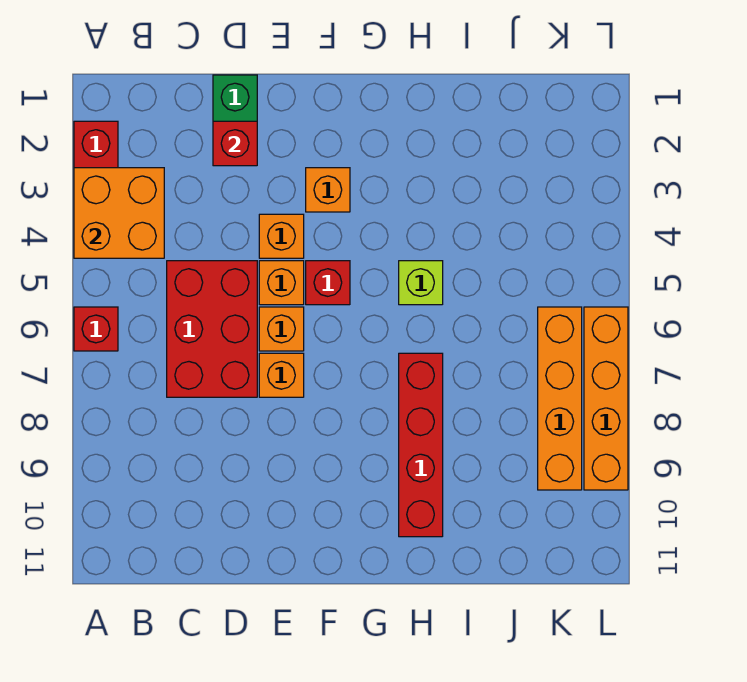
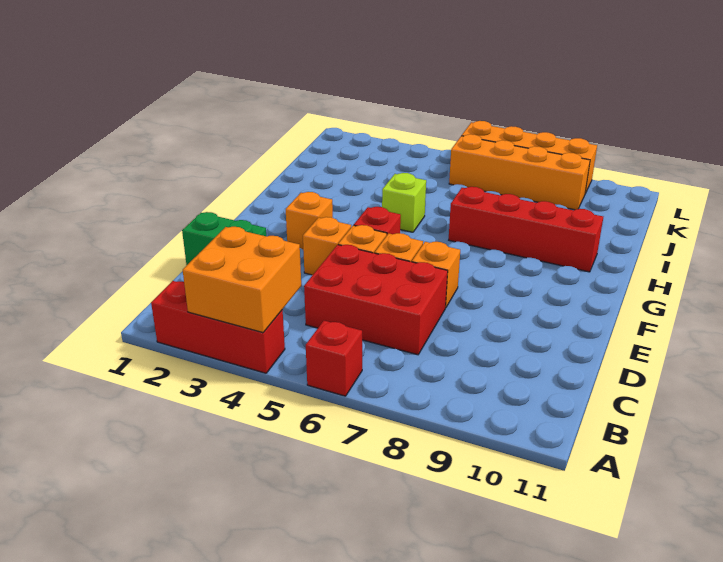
red 1x1 brick [213,121,257,166] -> none

